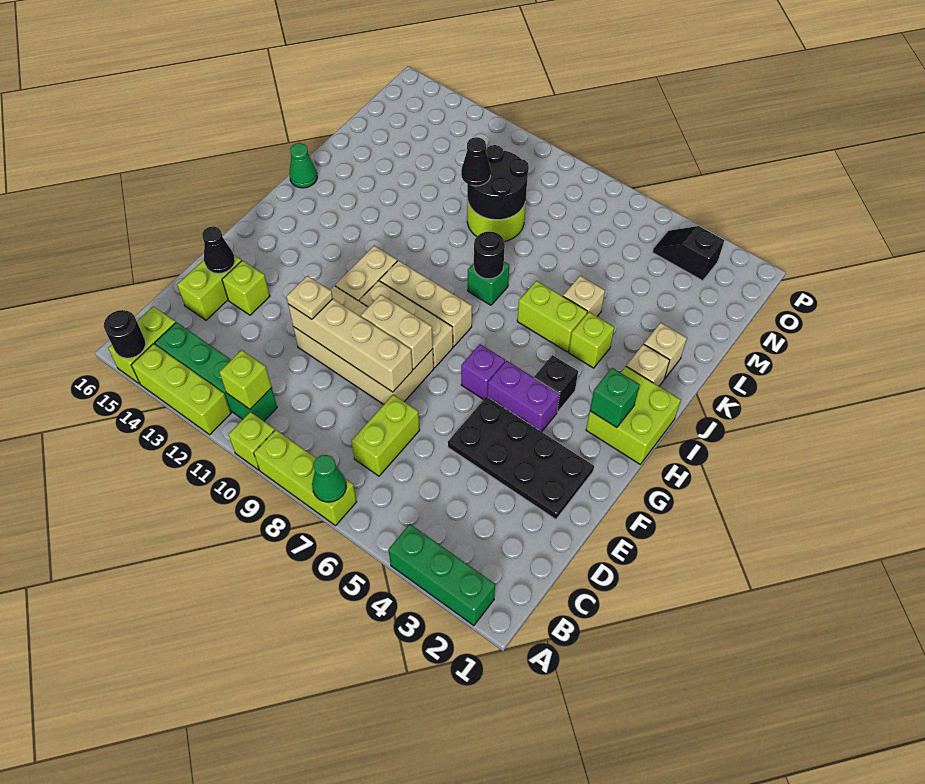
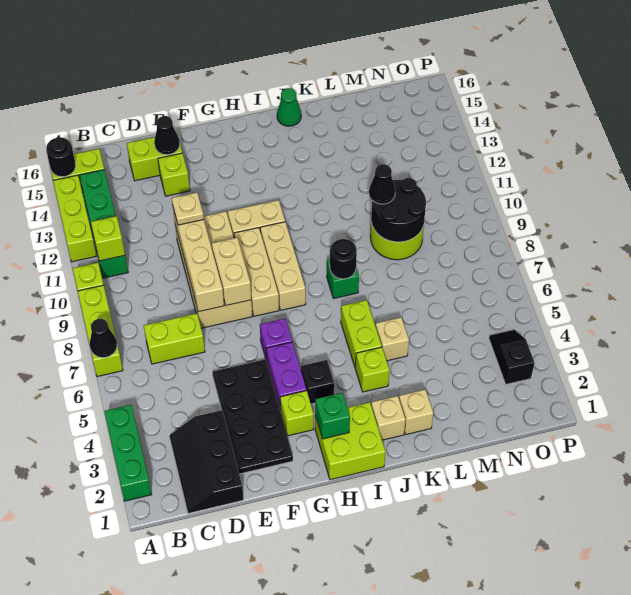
green 1x1 cone [312,455,346,502] -> black 1x1 cone [90,319,117,358]
none -> black 2x3 slope [169,410,244,514]
none -> lime 1x1 brick [280,391,314,436]

